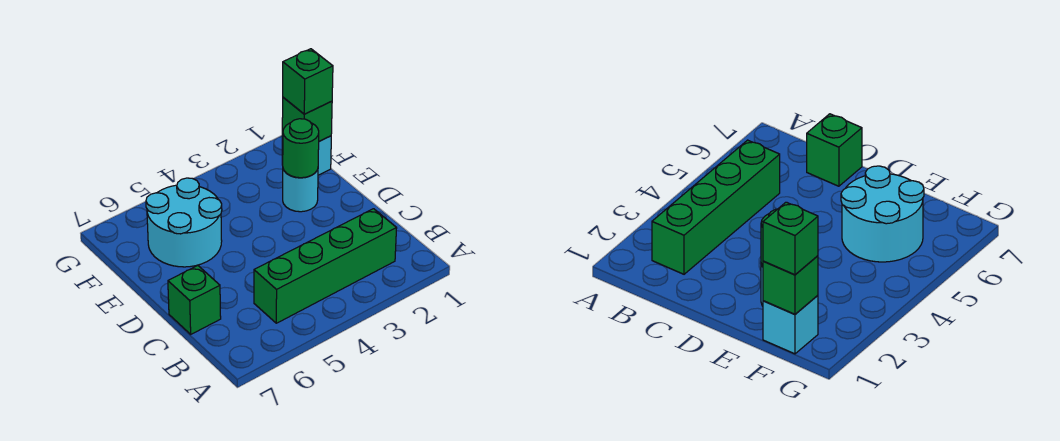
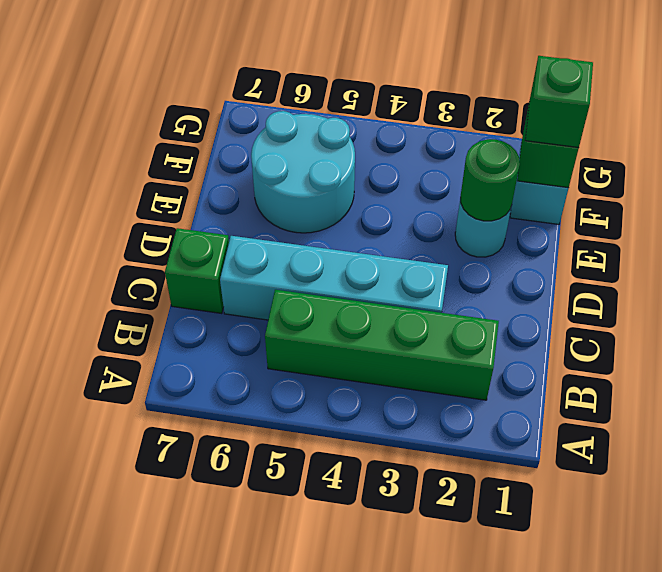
none -> cyan 1x4 brick [220,236,448,320]

